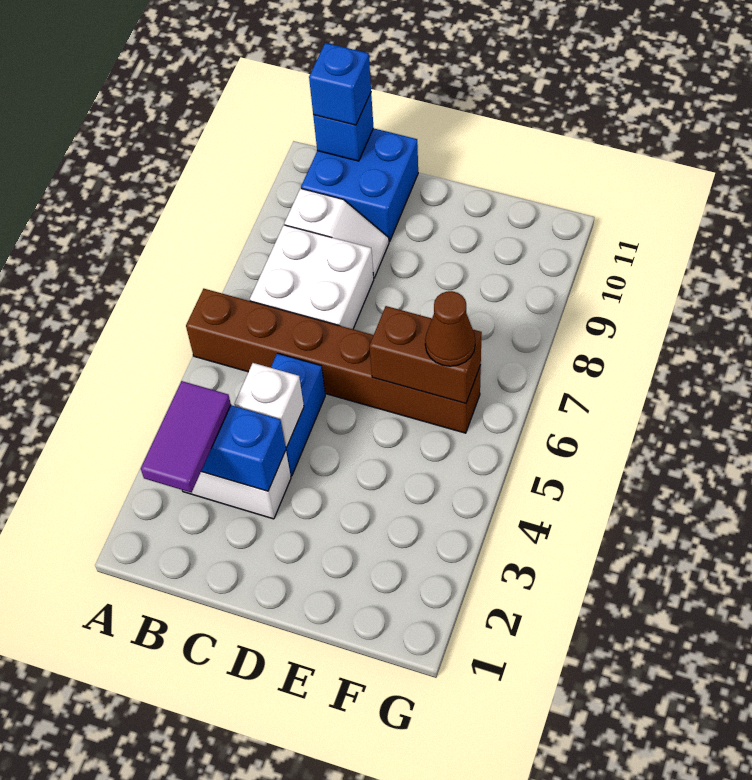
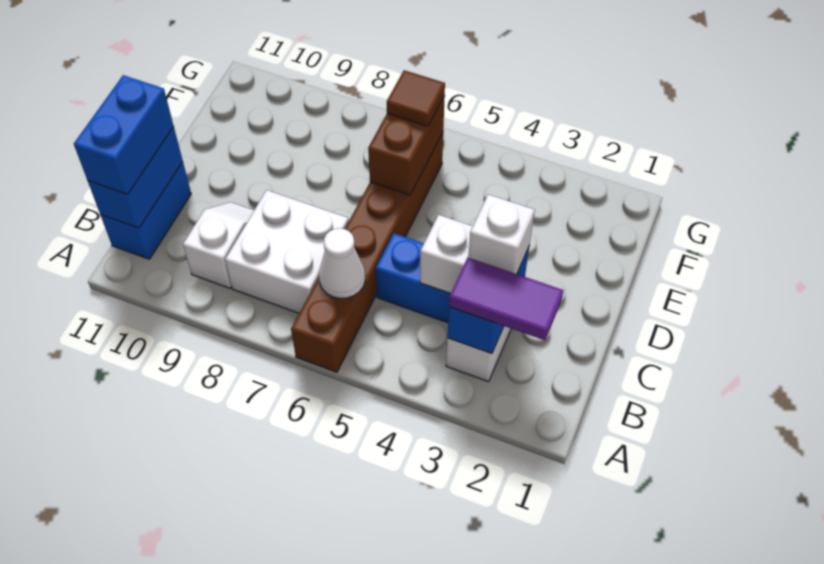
none -> white 1x1 cone [319,228,365,299]
blue 2x2 brick [301,128,418,242] -> blue 1x2 brick [101,162,191,259]
blue 1x1 brick [313,93,374,161] -> blue 1x2 brick [88,127,183,228]
blue 1x1 brick [309,43,371,125] -> blue 1x2 brick [74,75,174,194]
none -> white 1x1 brick [468,194,535,274]
brown 1x1 cone [425,291,475,366] -> brown 1x1 tile [387,70,445,126]

